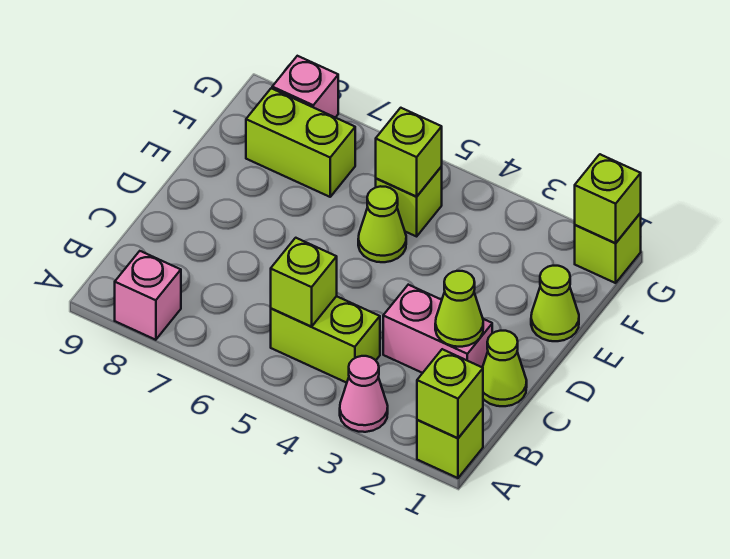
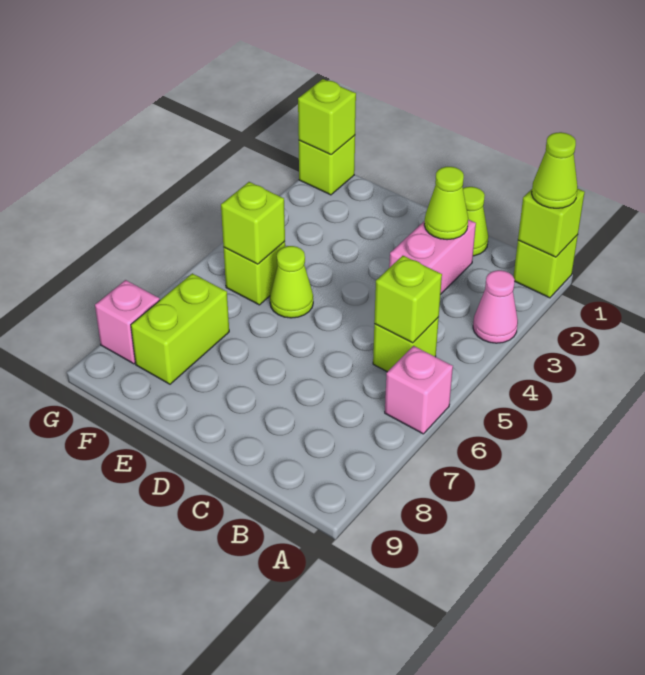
pink 1x1 brick [115,251,181,340] -> pink 1x1 brick moved to [385,346,453,434]
lime 1x2 brick [271,296,380,383] -> lime 1x1 brick [373,317,439,372]
lime 1x1 cone [531,266,579,341] -> lime 1x1 cone moved to [532,132,578,208]

